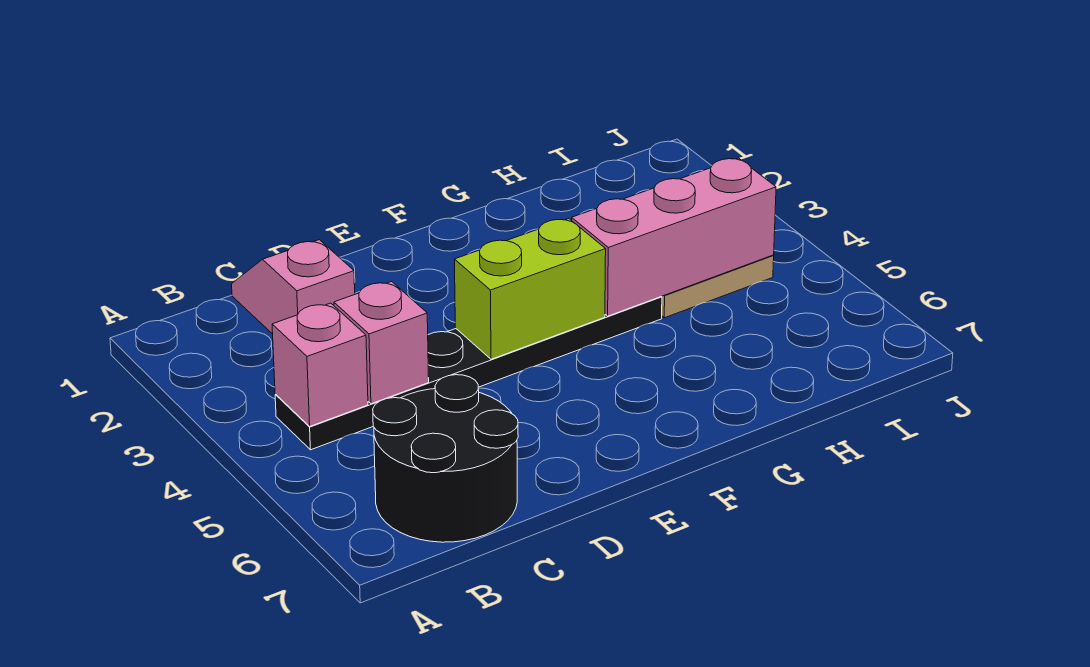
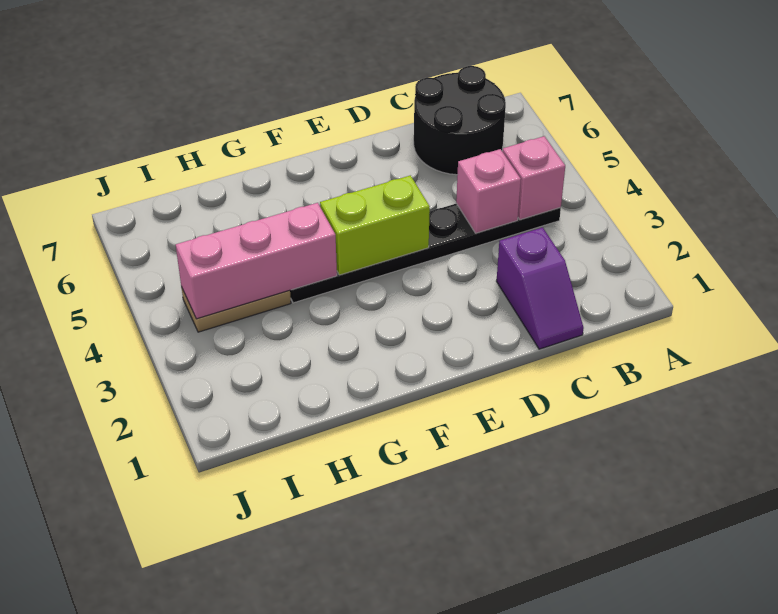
pink 1x2 slope [232,240,355,334] -> purple 1x2 slope [496,227,584,349]

